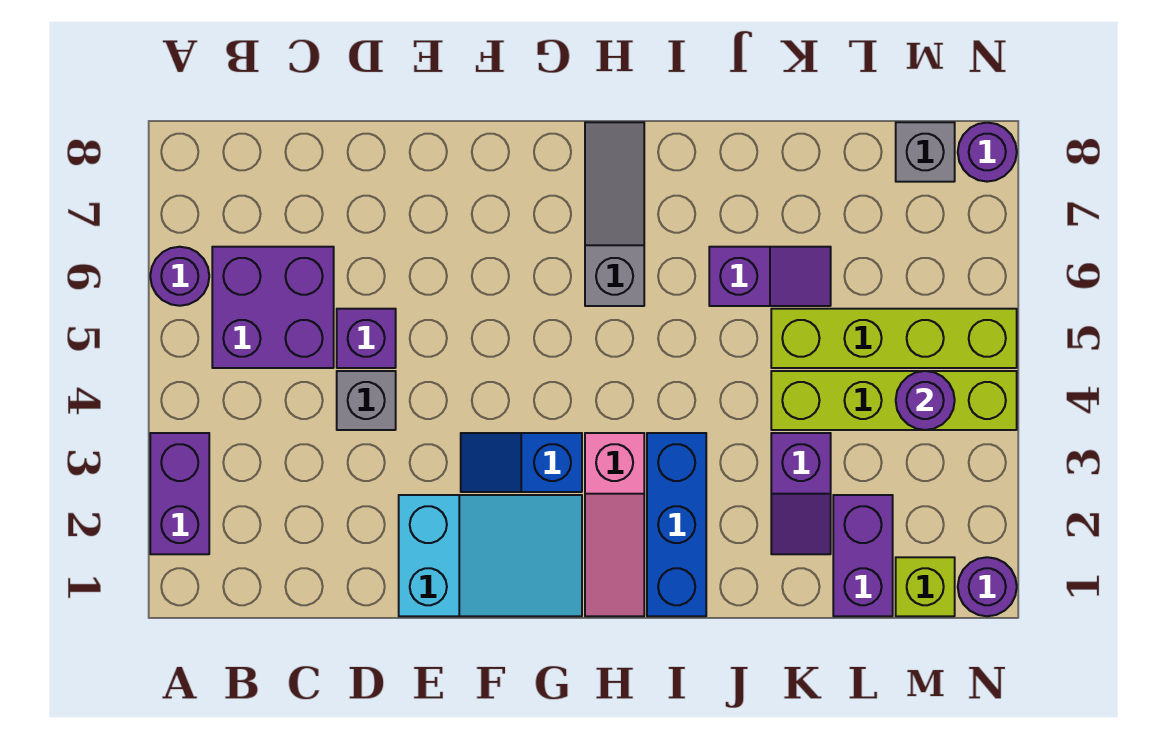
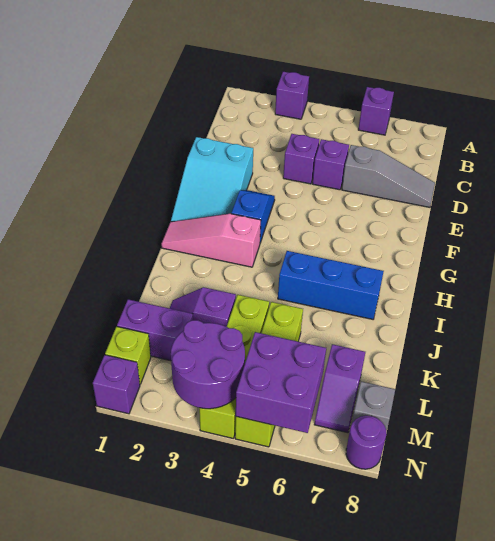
purple 1x2 brick [150,433,209,554] -> purple 1x1 brick [275,72,309,119]
purple 1x1 round brick [150,247,209,306] -> purple 1x1 brick [358,87,394,135]
purple 2x2 brick [212,247,334,368] -> purple 2x2 brick moved to [236,332,326,433]
grey 1x1 brick [337,371,396,430] -> purple 1x1 brick [283,134,319,184]
grey 1x3 slope [585,122,644,306] -> grey 1x3 slope moved to [342,145,435,207]
blue 1x3 brick [647,433,706,616] -> blue 1x3 brick moved to [278,251,384,319]
purple 1x2 slope [709,247,831,306] -> purple 1x2 slope moved to [314,344,365,433]
purple 1x1 round brick [896,371,955,430] -> purple 2x2 round brick [171,320,245,409]
purple 1x1 round brick [958,557,1017,616] -> purple 1x1 brick [93,355,140,414]

